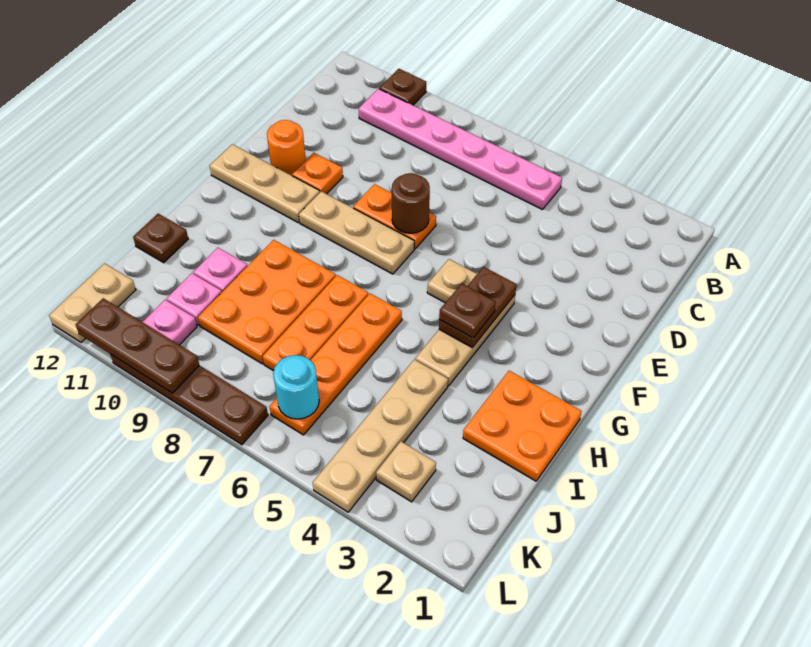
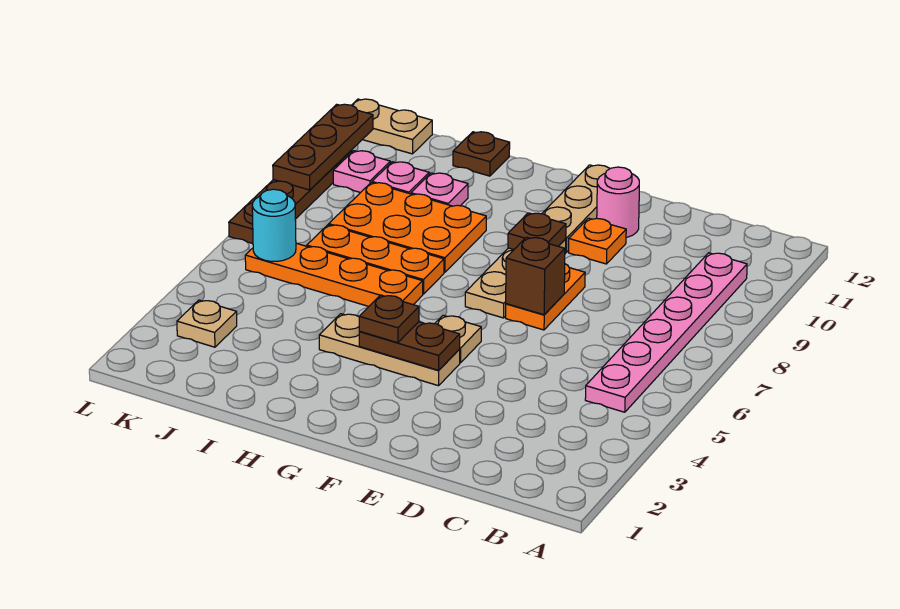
brown 1x1 plate [379,69,426,105] -> brown 1x1 plate moved to [508,213,566,250]
brown 1x1 round brick [392,173,430,233] -> brown 1x1 brick [506,237,565,315]
orange 1x1 round brick [267,120,306,176] -> pink 1x1 round brick [597,167,639,237]
orange 2x2 plate [463,371,582,481] -> none
tan 1x4 plate [313,360,448,512] -> none

